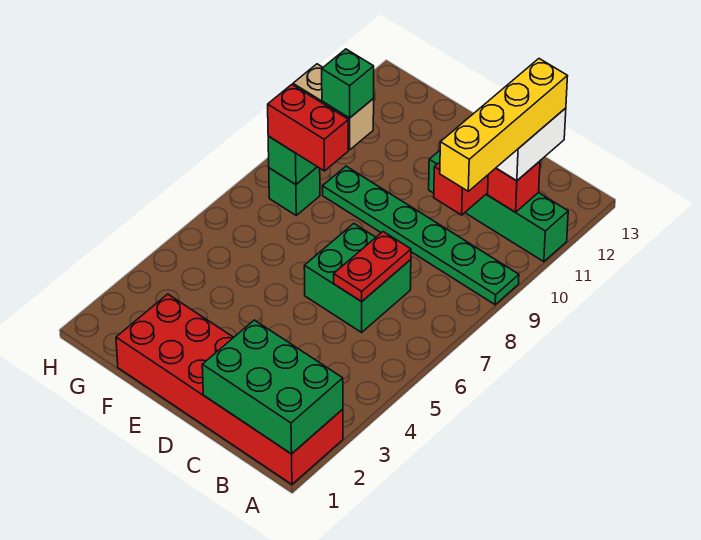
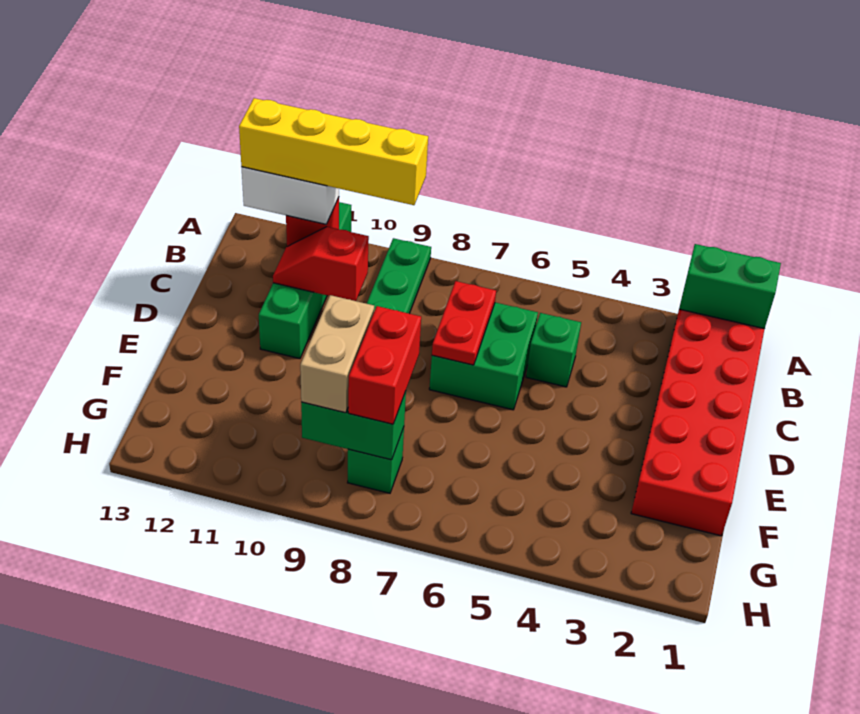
green 2x3 brick [202,320,343,454] -> green 1x2 brick [679,244,781,329]
red 1x2 plate [334,232,411,302] -> red 1x2 plate turned to [432,281,496,365]
green 1x1 brick [322,49,374,118] -> green 1x1 brick moved to [526,313,581,387]

